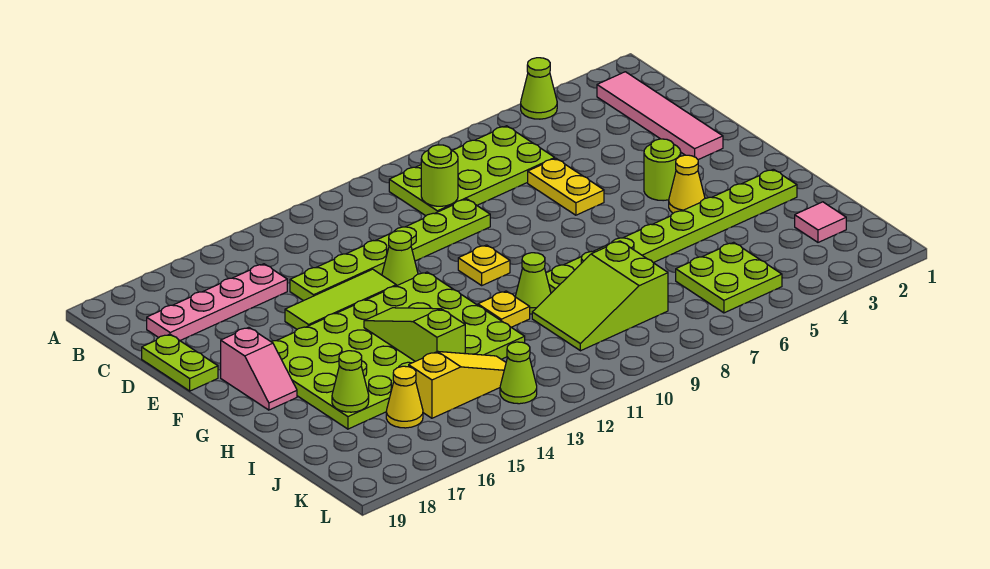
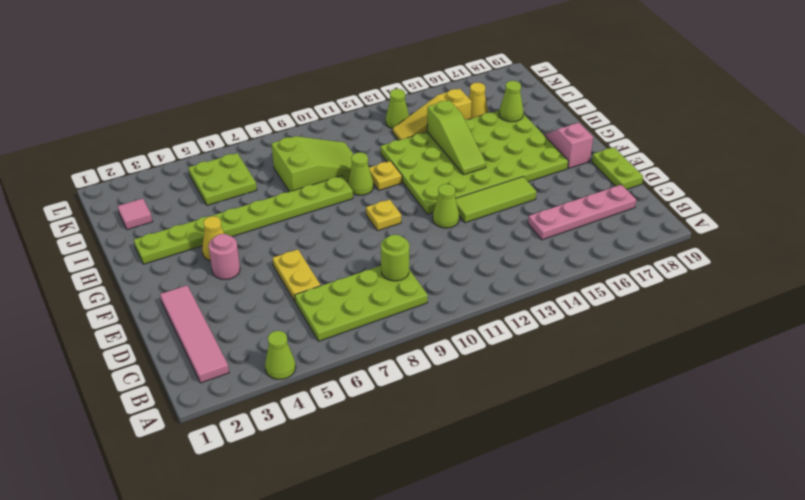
lime 1x6 plate [290,199,490,301] -> none
lime 1x1 round brick [644,139,681,201] -> pink 1x1 round brick [209,234,240,279]

